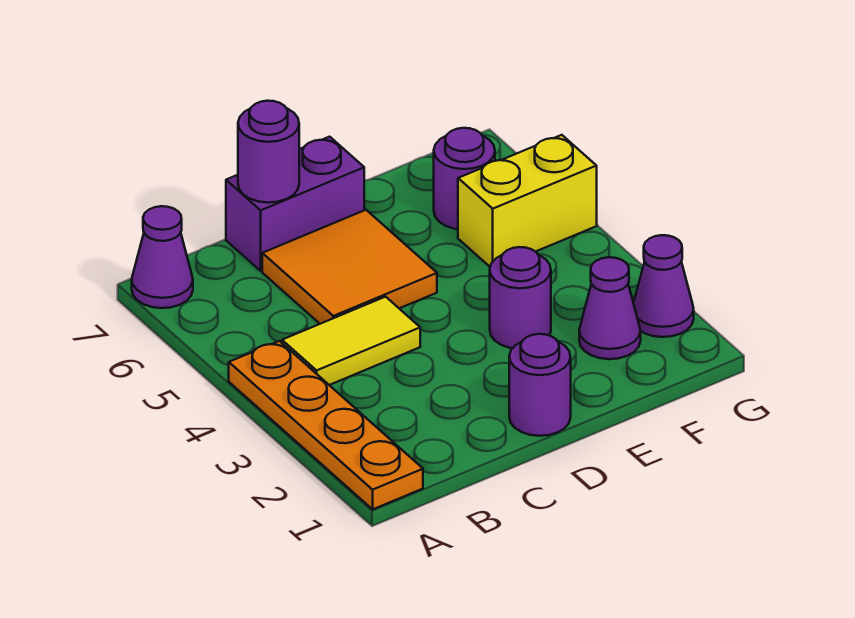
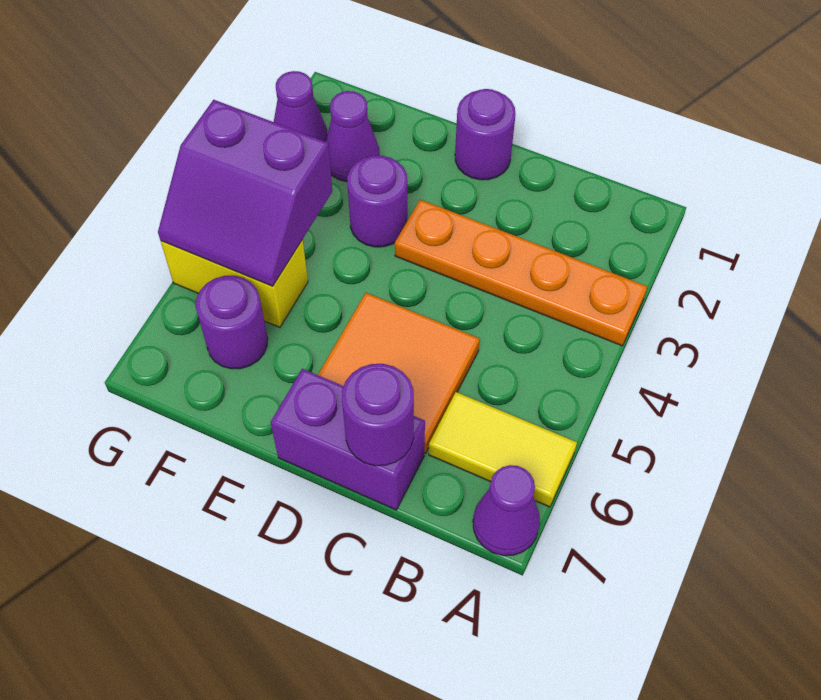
orange 1x4 plate [229,341,423,509] -> orange 1x4 plate turned to [395,200,647,346]
yellow 1x2 tile [282,297,420,385] -> yellow 1x2 tile moved to [429,392,577,507]
none -> purple 2x2 slope [158,100,332,286]

